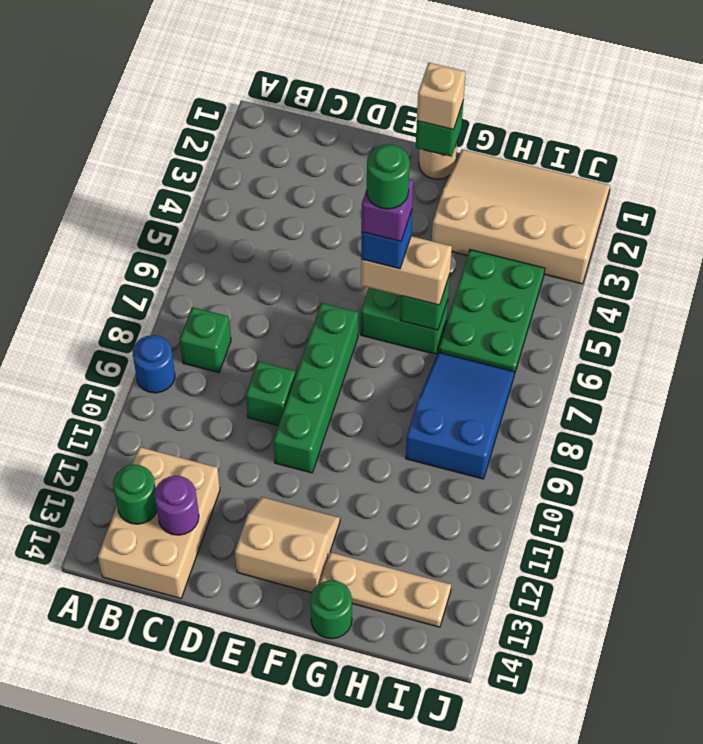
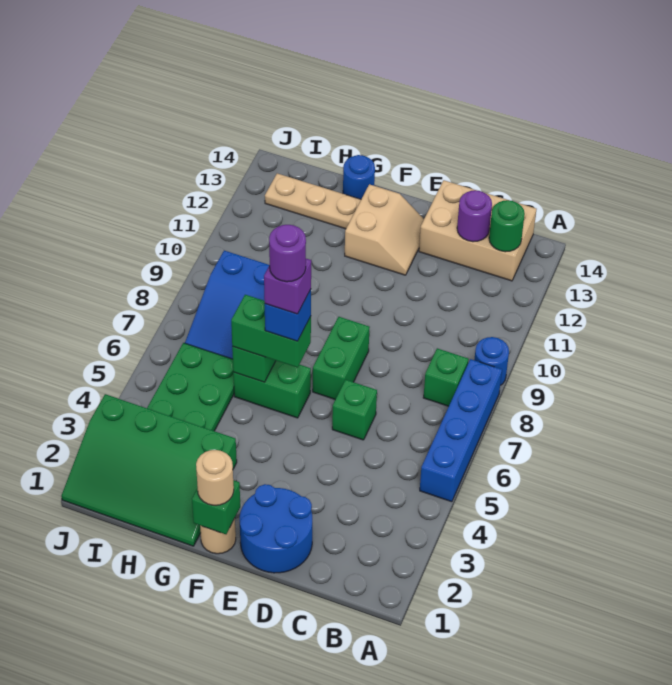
none -> blue 1x4 brick [420,359,502,502]
tan 2x3 brick [98,447,220,598] -> tan 2x3 brick turned to [419,180,536,281]
none -> blue 2x2 round brick [240,484,312,573]
green 1x1 brick [246,362,296,426] -> green 1x1 brick moved to [332,380,377,440]
green 1x4 brick [273,303,358,473] -> green 1x2 brick [313,317,370,399]
tan 2x2 slope [235,497,340,593] -> tan 2x2 slope turned to [345,184,424,275]
tan 1x1 brick [417,63,465,130] -> tan 1x1 round brick [196,450,234,505]
tan 1x2 brick [361,236,452,305] -> green 1x2 brick [231,295,311,368]
green 1x1 round brick [367,144,410,209] -> purple 1x1 round brick [269,225,306,282]
tan 3x4 slope [432,149,610,284] -> green 3x4 slope [61,394,237,546]
green 1x1 round brick [310,580,352,639] -> blue 1x1 round brick [343,155,375,199]

